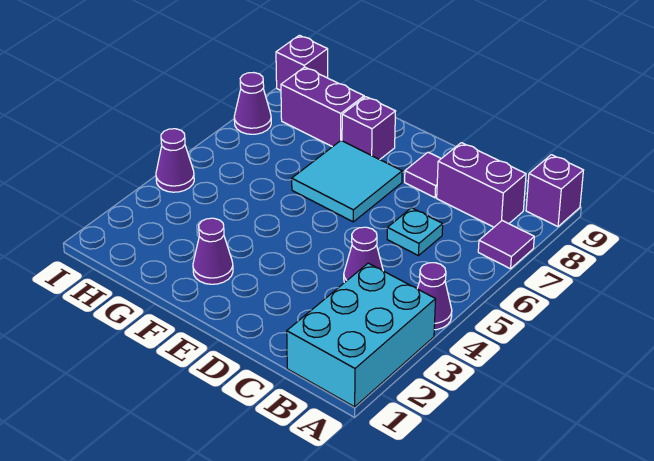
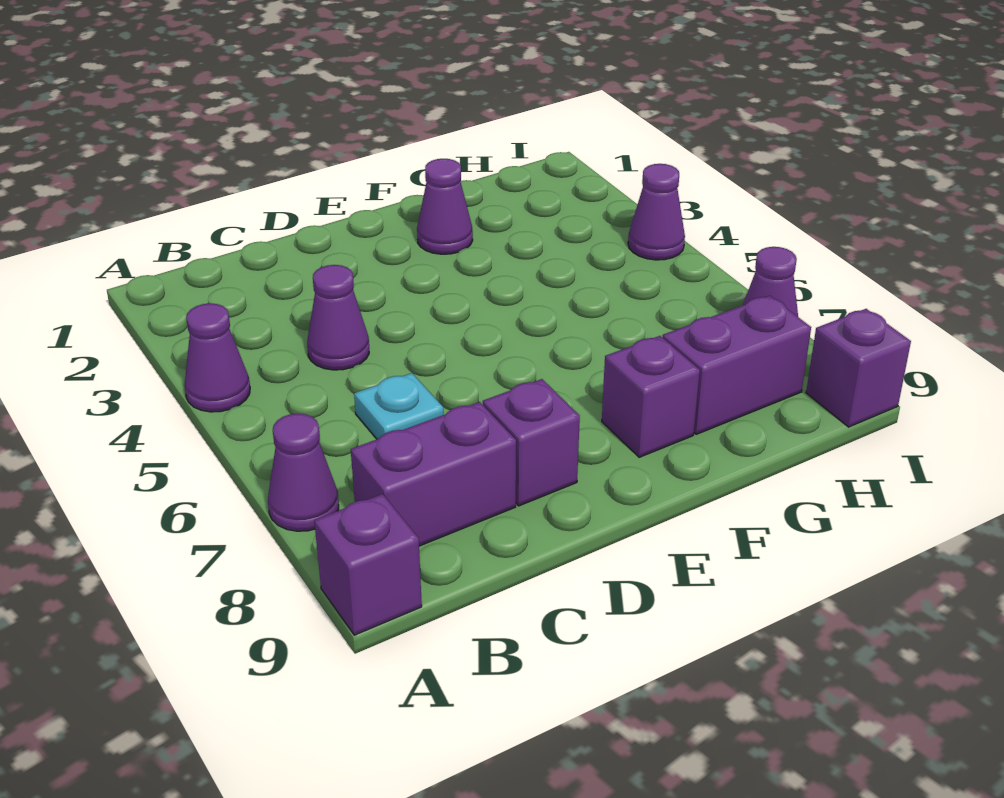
cyan 2x3 brick [287,263,436,407] -> none
purple 1x1 tile [478,221,534,269] -> purple 1x1 cone [268,413,339,531]
purple 1x1 tile [405,152,441,198] -> purple 1x1 brick [483,379,580,506]
cyan 2x2 tile [292,141,402,222] -> none

